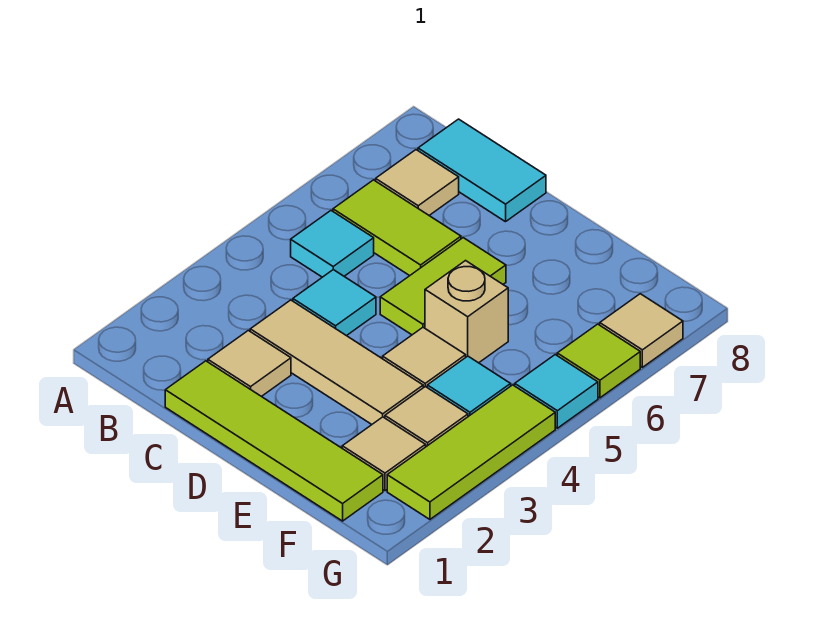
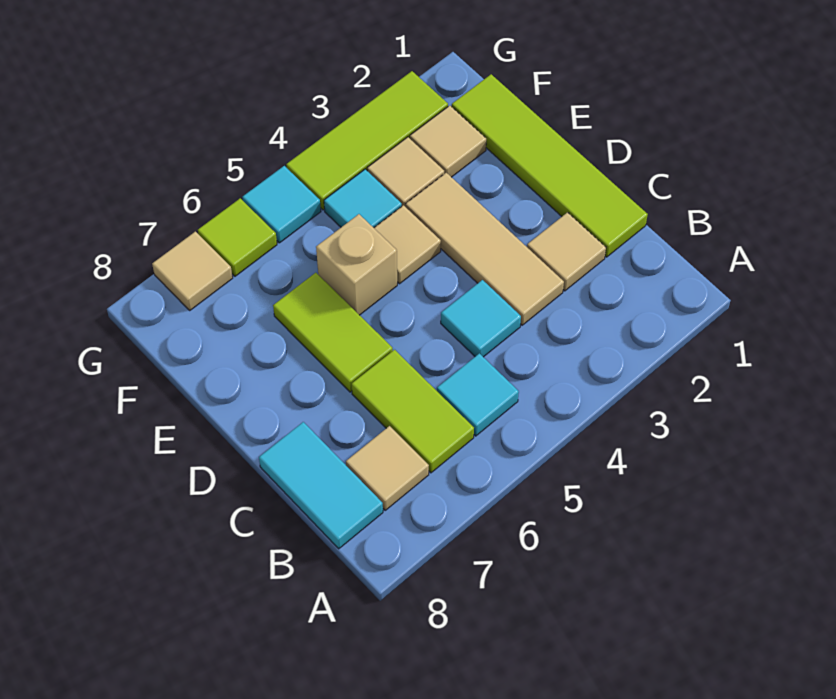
lime 1x2 tile [380,238,506,335] -> lime 1x2 tile turned to [273,273,393,392]

